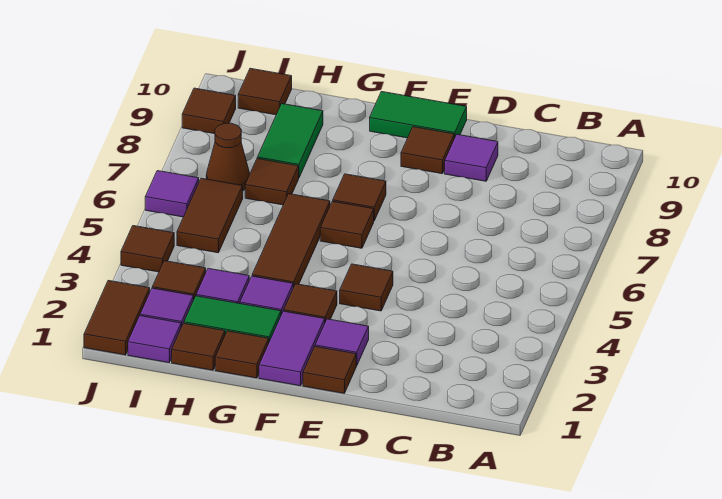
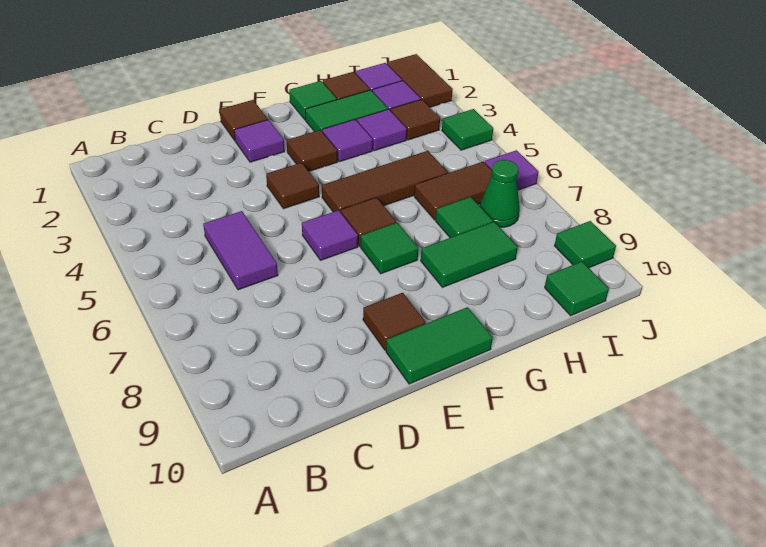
purple 1x1 tile [445,134,498,181] -> purple 1x1 tile moved to [302,210,358,260]
purple 1x2 tile [259,311,325,386] -> purple 1x2 tile moved to [203,211,278,290]
brown 1x1 tile [333,174,386,221] -> green 1x1 tile [361,223,418,274]
brown 1x1 tile [215,331,269,378] -> green 1x1 tile [289,81,337,120]
brown 1x3 tile [252,194,330,288] -> brown 1x3 tile turned to [322,151,448,212]
brown 1x1 tile [245,159,299,205] -> green 1x1 tile [436,197,493,238]
green 1x2 tile [257,104,323,177] -> green 1x2 tile turned to [421,222,518,287]
brown 1x2 tile [177,178,243,253] -> brown 1x2 tile turned to [414,162,492,220]
brown 1x1 cone [206,123,250,191] -> green 1x1 cone [480,160,520,227]
brown 1x1 tile [238,68,292,115] -> green 1x1 tile [545,262,609,316]
brown 1x1 tile [121,226,174,272] -> green 1x1 tile [442,109,493,150]
brown 1x1 tile [182,88,236,134] -> green 1x1 tile [554,221,616,268]

